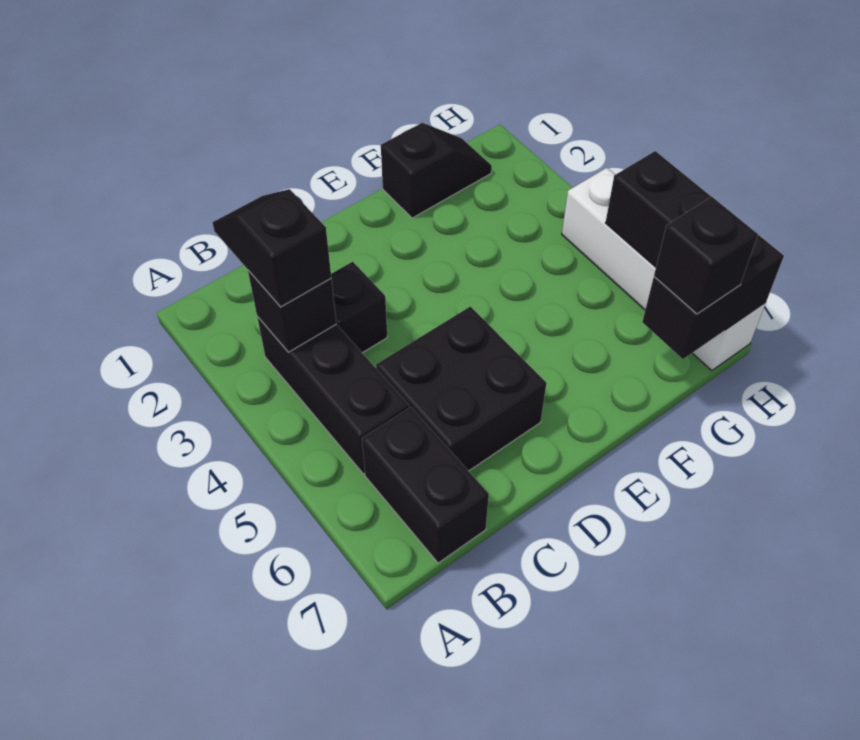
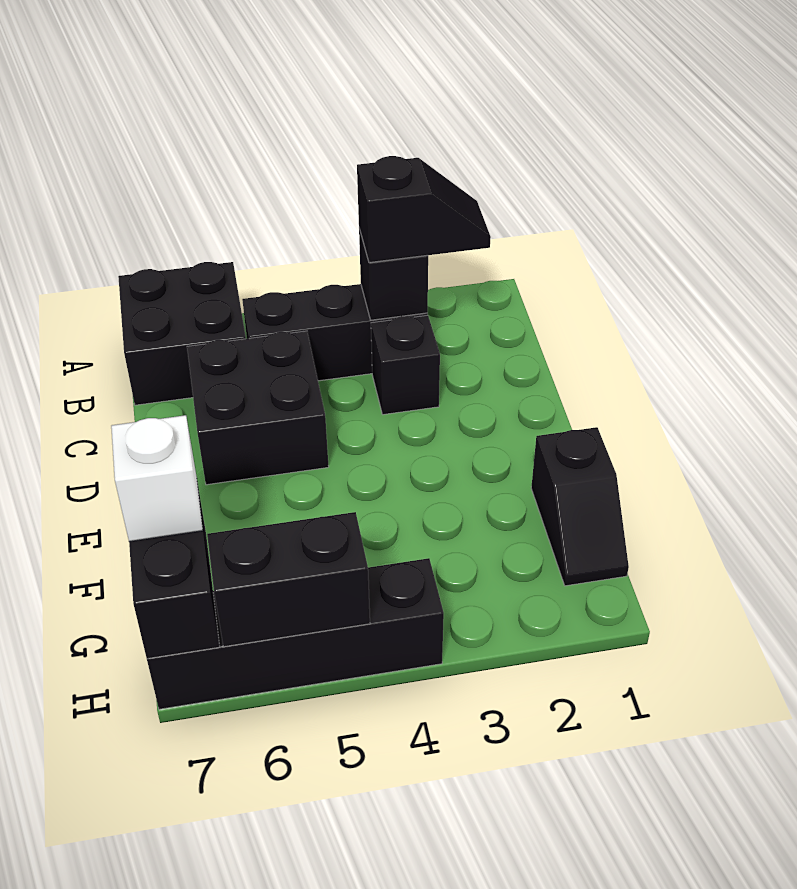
black 1x2 brick [362,407,489,563] -> black 2x2 brick [118,262,246,405]
black 1x1 brick [654,197,758,314] -> white 1x1 brick [111,415,203,542]
white 1x4 brick [562,168,766,371] -> black 1x4 brick [147,558,444,709]

